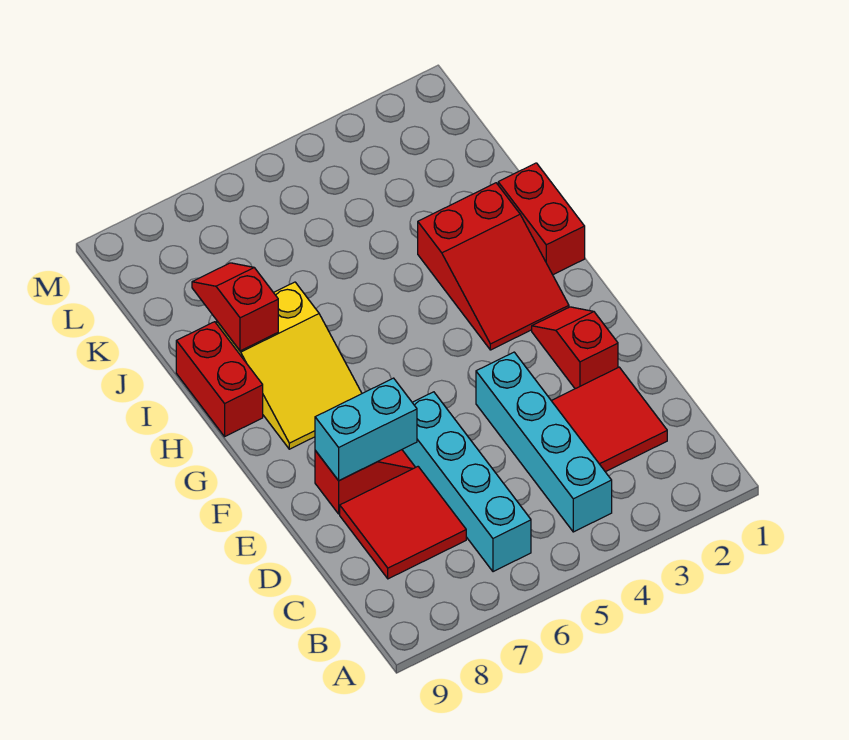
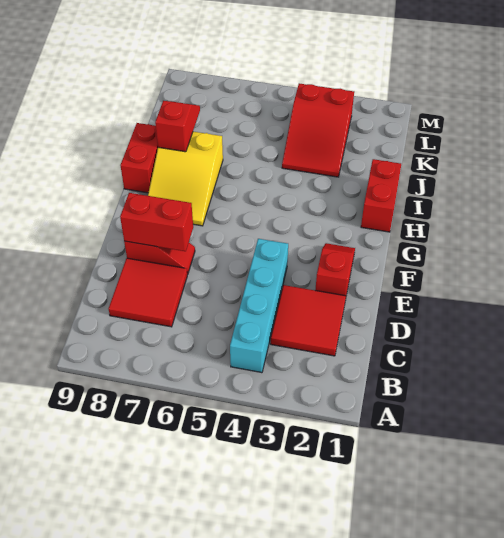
cyan 1x4 brick [402,392,531,572] -> none
cyan 1x2 brick [315,378,417,481] -> red 1x2 brick [120,193,193,251]
red 2x3 slope [418,183,569,350] -> red 2x3 slope moved to [282,83,354,177]

